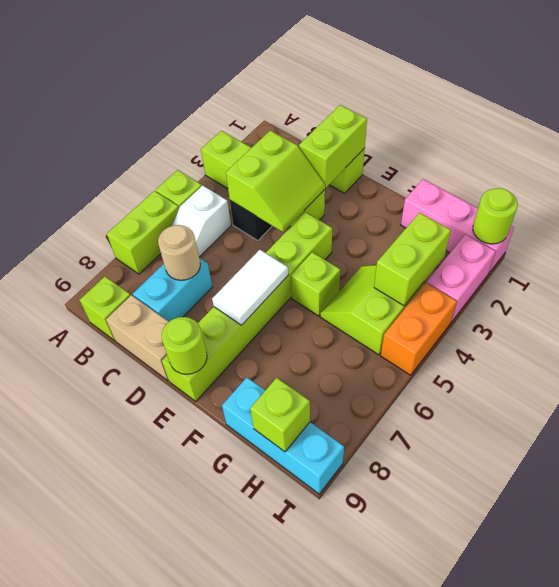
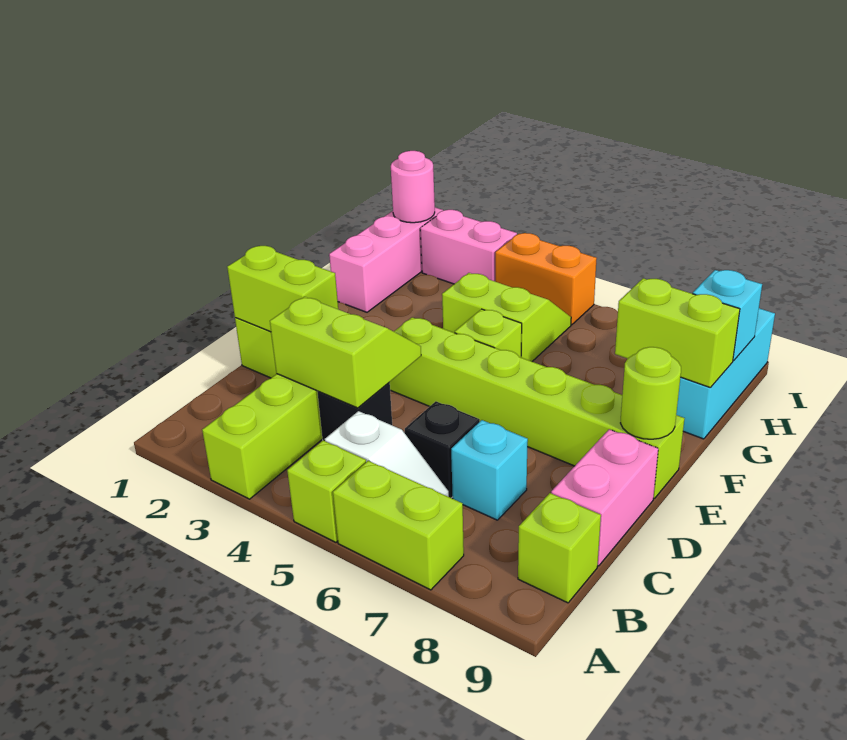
none -> black 1x1 brick [405,401,480,498]
cyan 1x2 brick [133,258,212,322] -> cyan 1x1 brick [451,420,528,520]
tan 1x1 round brick [158,225,200,280] -> none
tan 1x2 brick [106,295,169,380] -> pink 1x2 brick [551,429,658,566]
white 1x2 tile [212,250,288,325] -> none
lime 2x2 slope [320,265,424,355] -> lime 2x2 slope turned to [442,273,571,361]
lime 1x2 brick [374,213,451,306] -> lime 1x2 brick moved to [615,278,740,387]
lime 1x1 brick [250,378,310,452] -> cyan 1x1 brick [693,270,762,361]
lime 1x1 round brick [473,188,518,244] -> pink 1x1 round brick [391,151,435,223]

